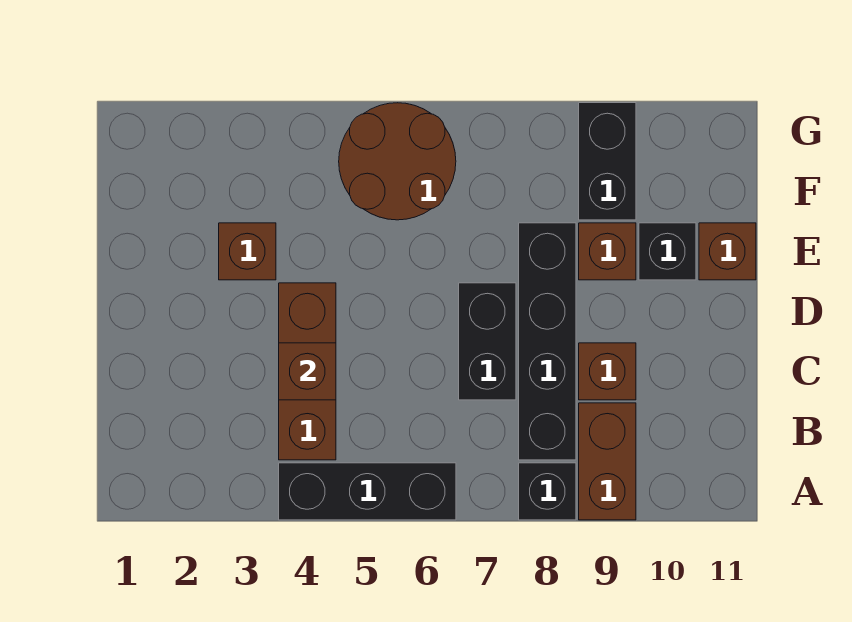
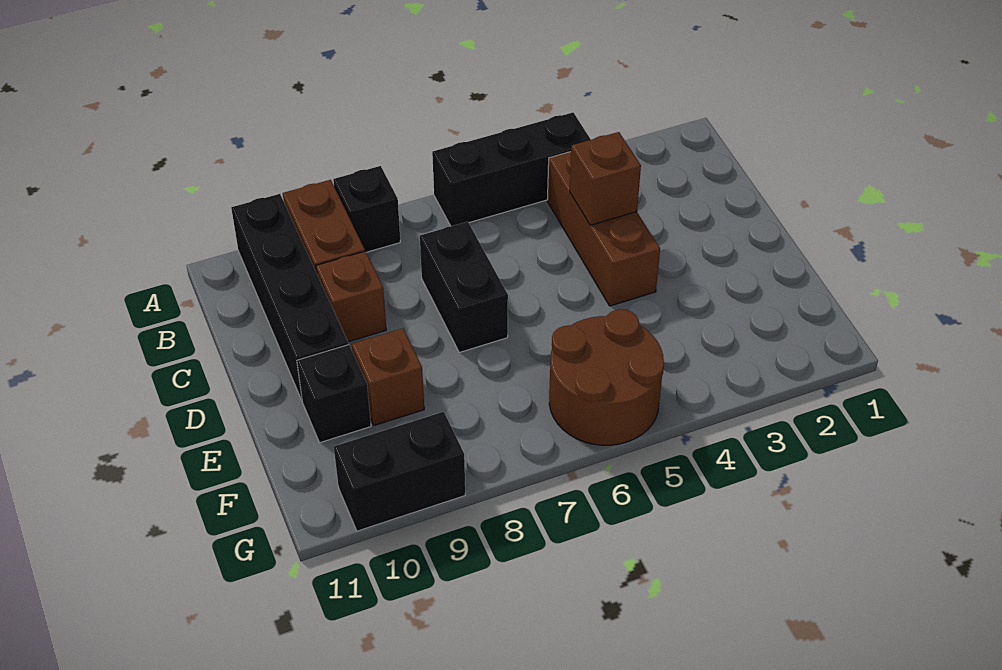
black 1x4 brick [519,223,576,460] -> black 1x4 brick moved to [231,194,348,400]
brown 1x1 brick [219,223,276,280] -> none
brown 1x1 brick [699,223,756,280] -> none
black 1x2 brick [579,103,636,220] -> black 1x2 brick turned to [334,412,465,531]

